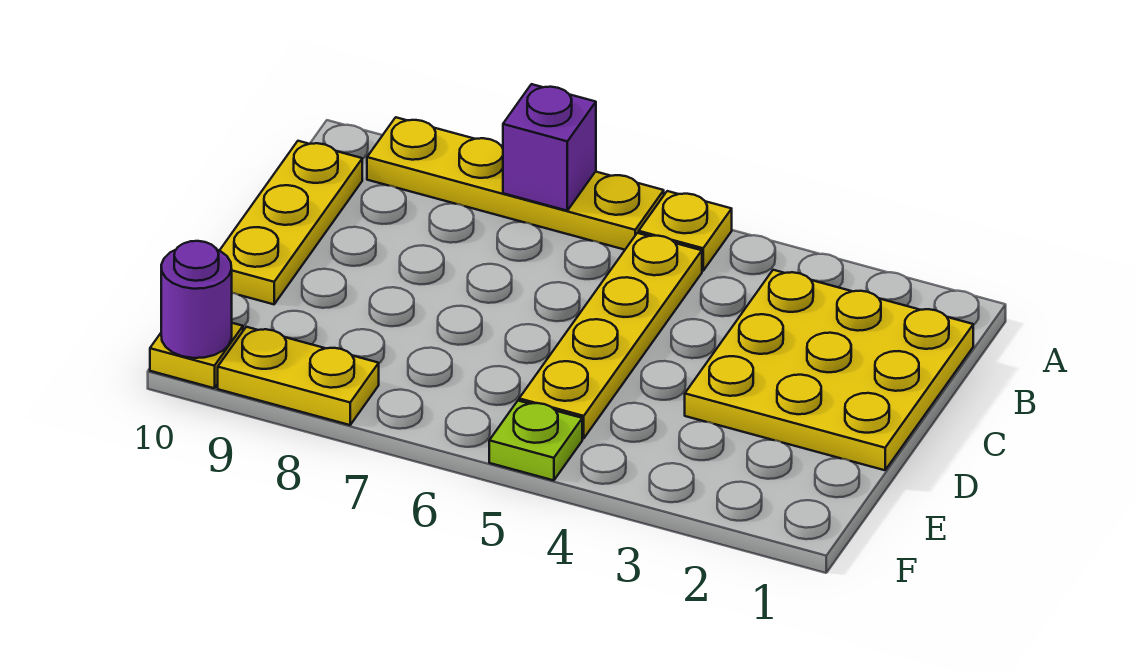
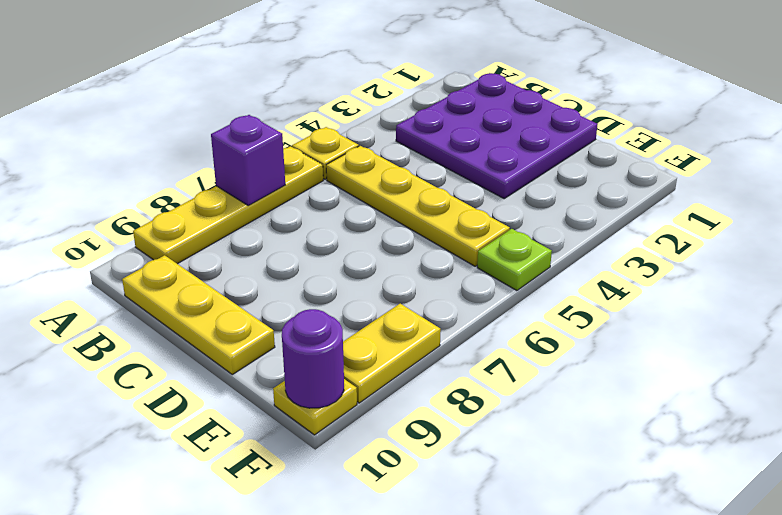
yellow 3x3 plate [685,270,973,470] -> purple 3x3 plate [396,73,598,198]

